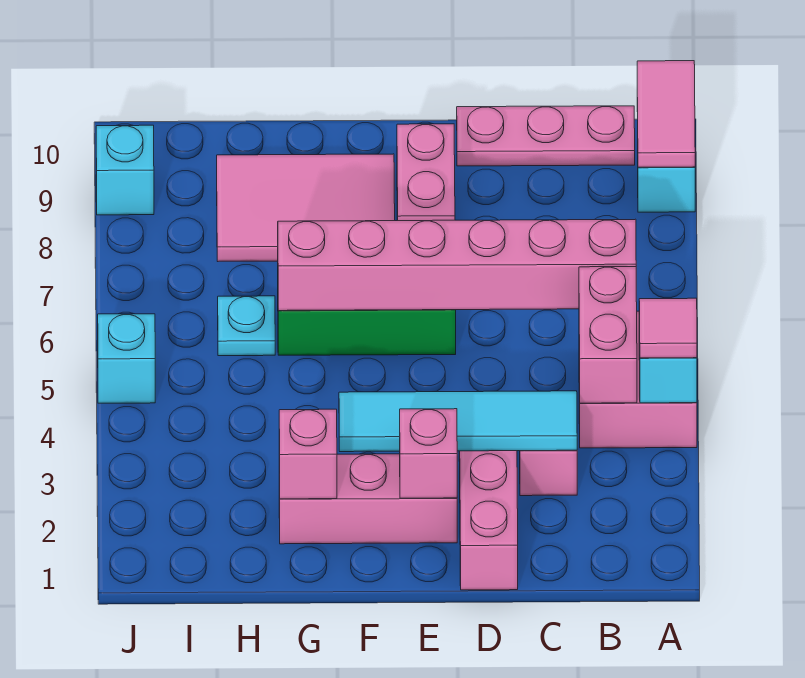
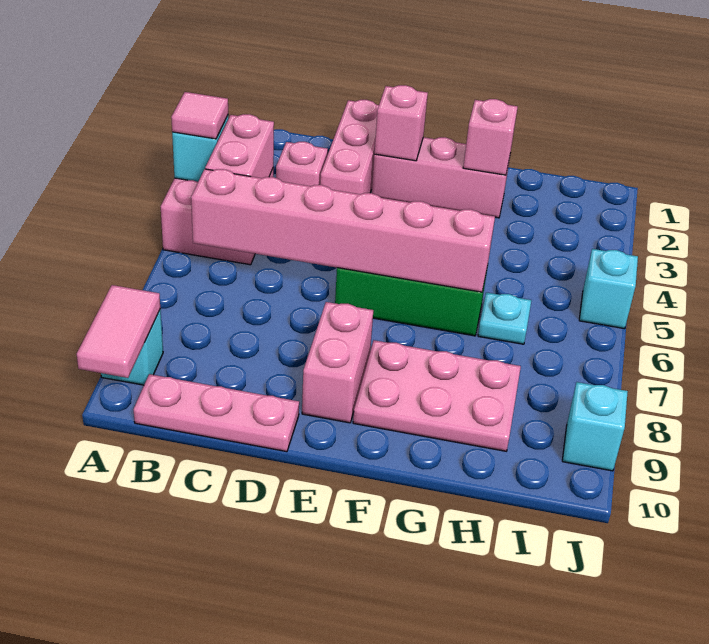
cyan 1x4 tile [339,391,577,452] -> none
pink 2x3 tile [217,154,395,261] -> pink 2x3 plate [353,340,521,451]

